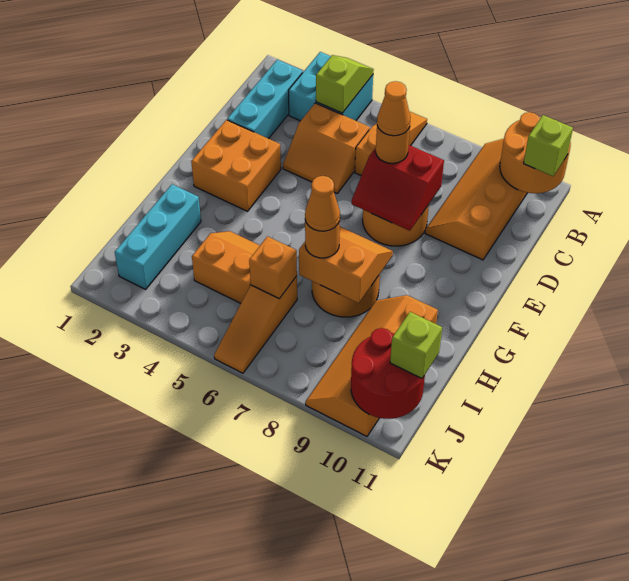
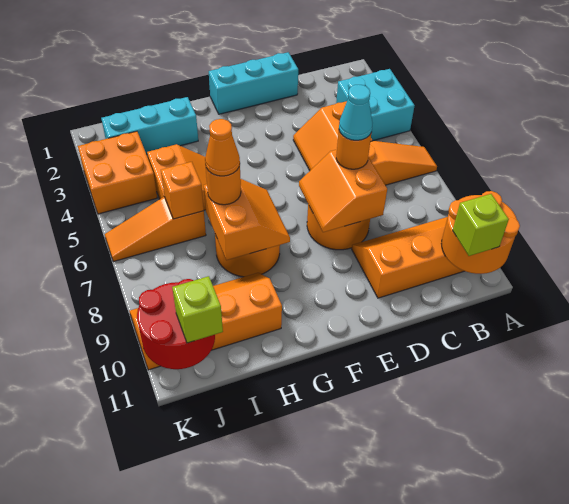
lime 1x2 slope [316,55,374,113] -> none
cyan 1x3 brick [227,60,303,139] -> cyan 1x3 brick moved to [209,52,298,114]
red 2x2 slope [352,145,444,231] -> orange 2x2 slope [299,150,387,232]
orange 1x1 cone [377,81,410,136] -> cyan 1x1 cone [339,85,372,140]
orange 2x2 brick [191,120,281,211] -> orange 2x2 brick moved to [78,131,157,214]

